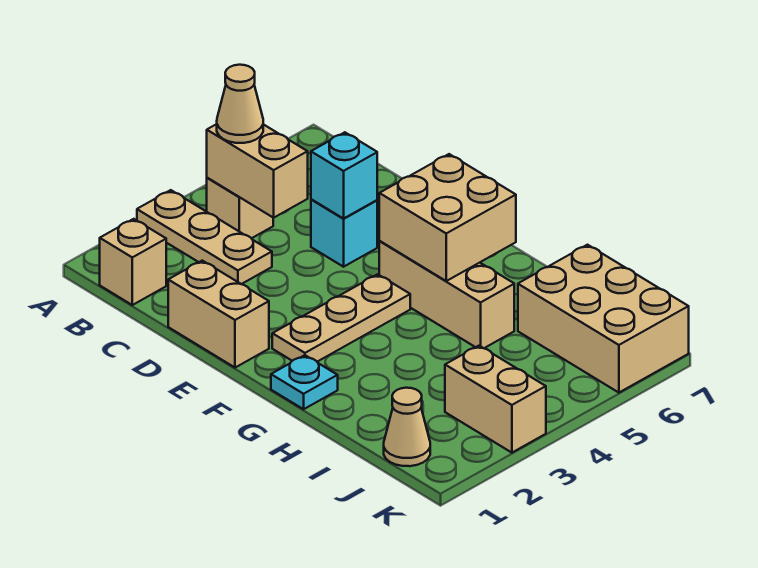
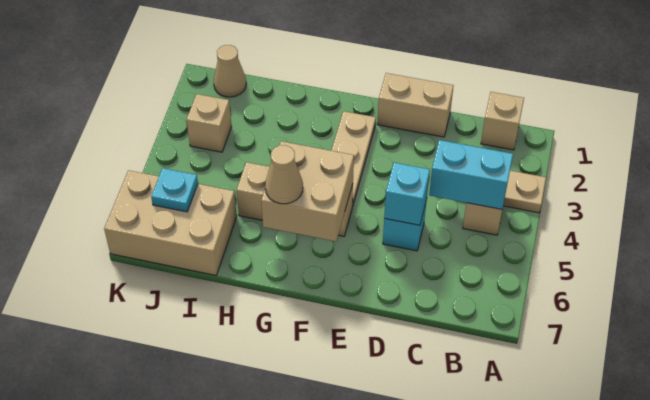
tan 1x2 brick [207,124,308,218] -> cyan 1x2 brick [429,140,513,209]
tan 1x1 cone [217,65,263,143] -> tan 1x1 cone moved to [265,145,303,204]
cyan 1x1 plate [271,355,338,409] -> cyan 1x1 plate moved to [151,168,198,212]
tan 1x2 brick [445,346,546,453] -> tan 1x1 brick [187,94,232,152]

